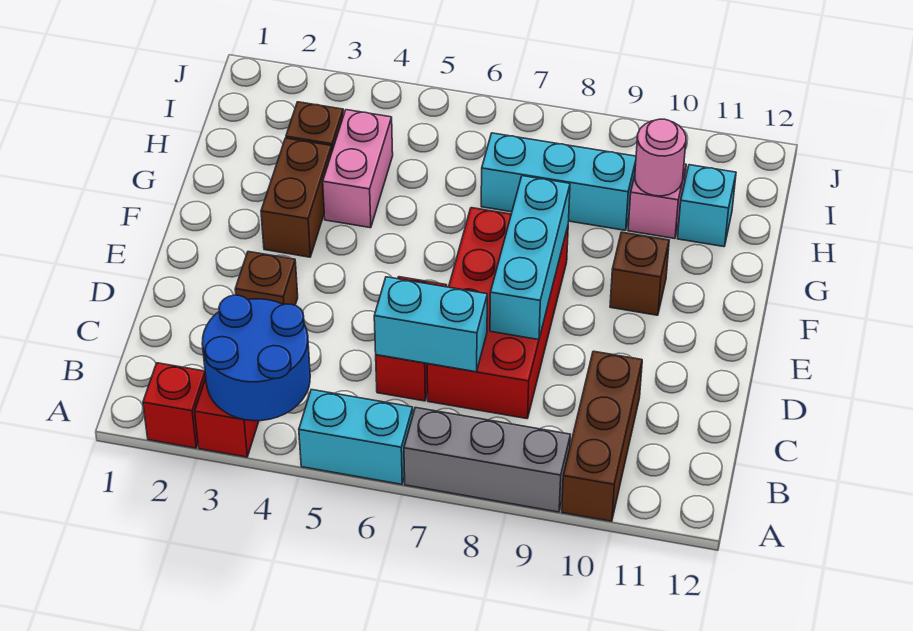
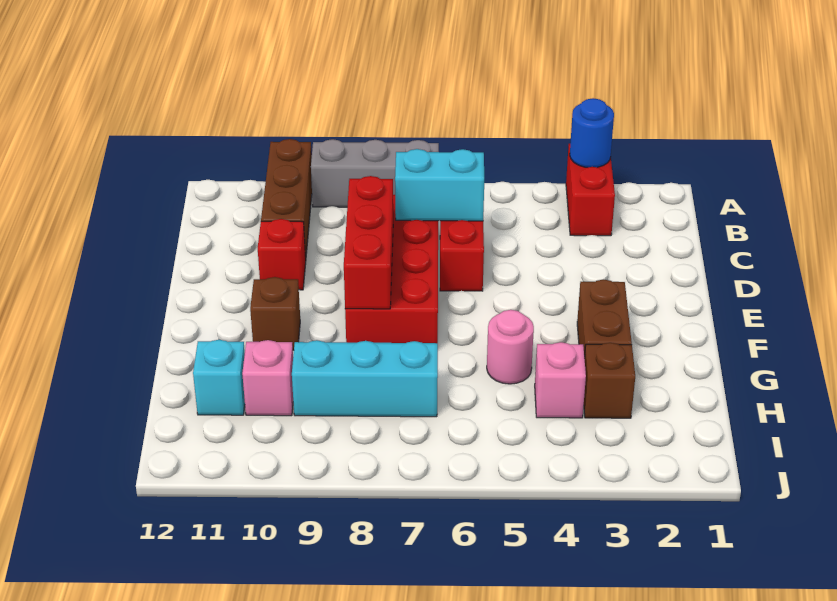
red 1x1 brick [143,363,206,448] -> red 1x1 brick moved to [258,219,306,290]
blue 2x2 round brick [202,295,310,421] -> blue 1x1 round brick [570,98,614,167]
cyan 1x2 brick [299,390,413,484] -> none
brown 1x1 brick [235,252,298,305] -> none
cyan 1x3 brick [490,176,570,340] -> red 1x3 brick [344,176,393,309]
pink 1x2 brick [323,110,393,228] -> pink 1x1 brick [535,342,586,418]
pink 1x1 round brick [635,119,686,196] -> pink 1x1 round brick moved to [487,310,534,384]

